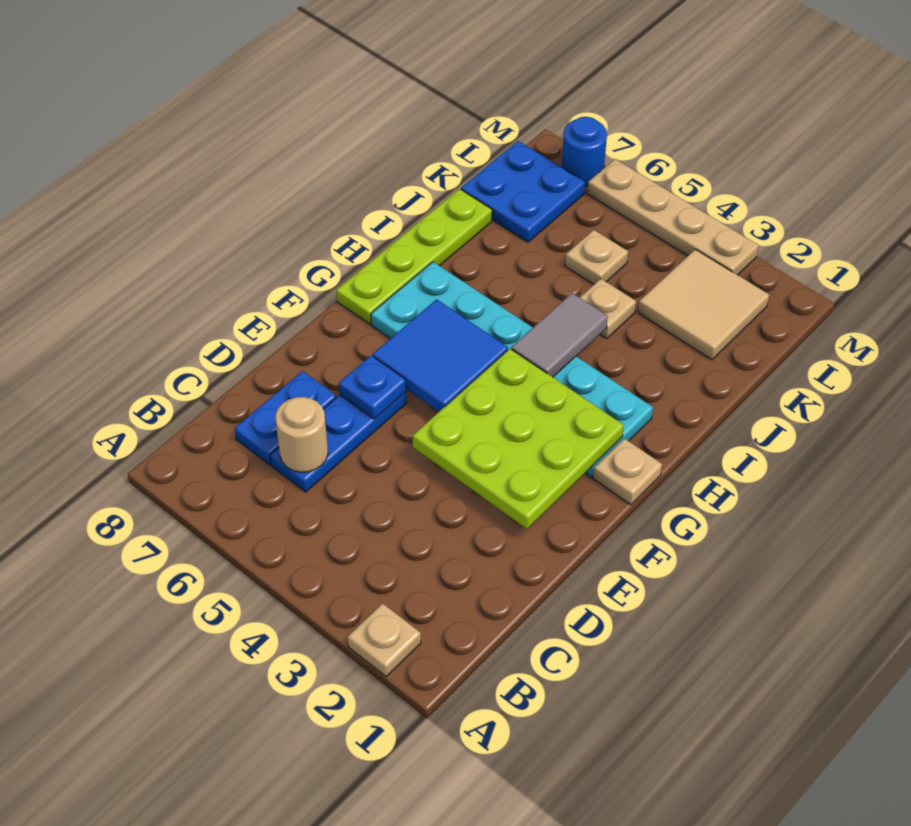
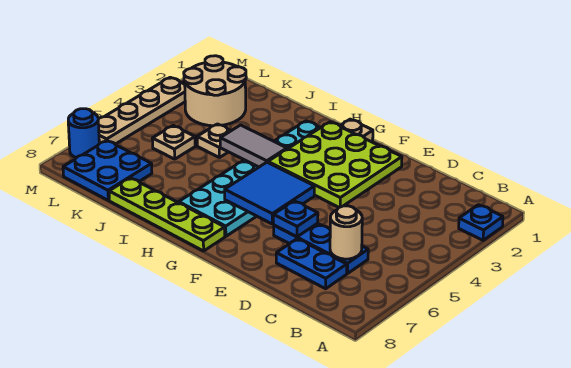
tan 1x1 plate [348,603,421,677] -> blue 1x1 plate [459,205,503,240]
tan 2x2 tile [638,249,769,360] -> tan 2x2 round brick [184,56,246,126]

